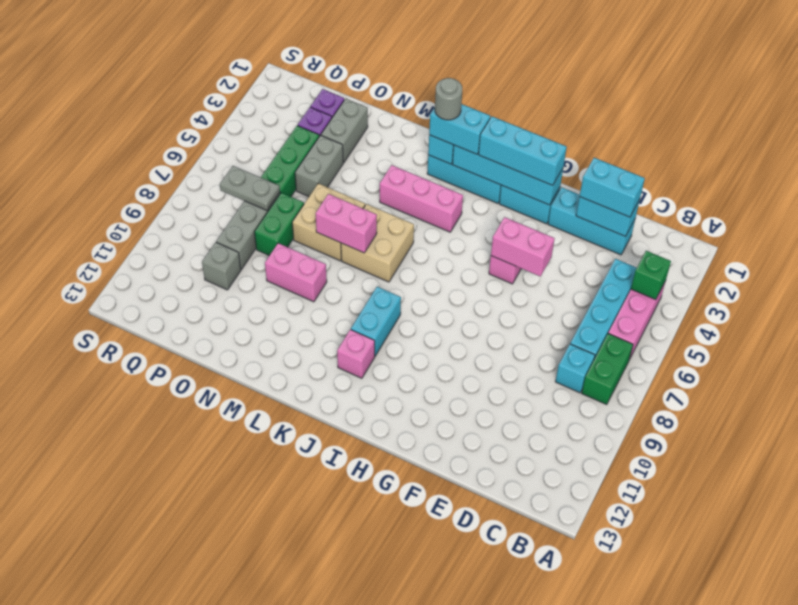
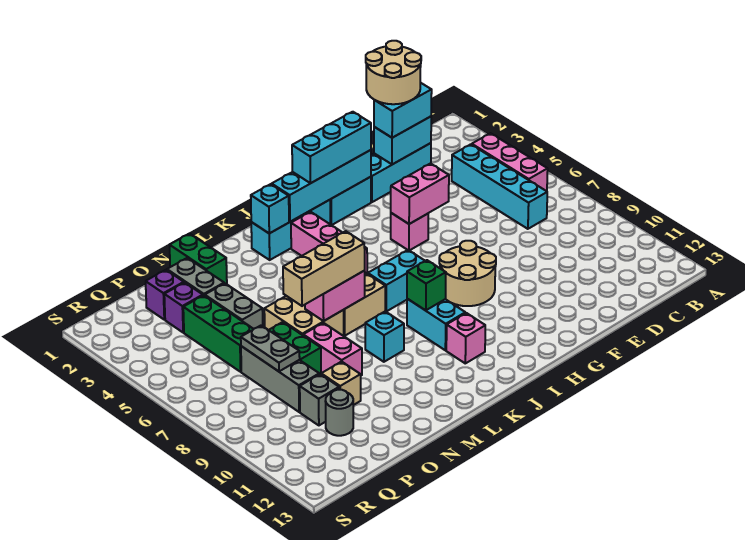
green 1x1 brick [631,251,671,300] -> green 1x1 brick moved to [407,260,446,310]
green 1x2 brick [582,334,633,405] -> green 1x2 brick moved to [170,234,227,284]
cyan 1x1 brick [555,344,595,393] -> cyan 1x1 brick moved to [365,311,404,362]
none -> tan 2x2 round brick [366,41,421,104]
none -> tan 2x2 round brick [439,241,496,306]
cyan 1x2 brick [429,104,490,154] -> cyan 1x2 brick moved to [368,250,425,311]
pink 1x3 brick [380,165,463,232] -> pink 1x3 brick turned to [291,212,367,273]
grey 1x1 round brick [435,78,462,120] -> grey 1x1 round brick moved to [326,390,353,436]
none -> tan 1x3 brick [283,231,365,306]
pink 1x2 brick [265,243,327,302] -> pink 1x2 brick turned to [303,323,362,375]
none -> tan 1x1 brick [321,361,361,405]
grey 1x2 plate [220,166,280,210] -> grey 1x2 plate turned to [241,325,300,371]

